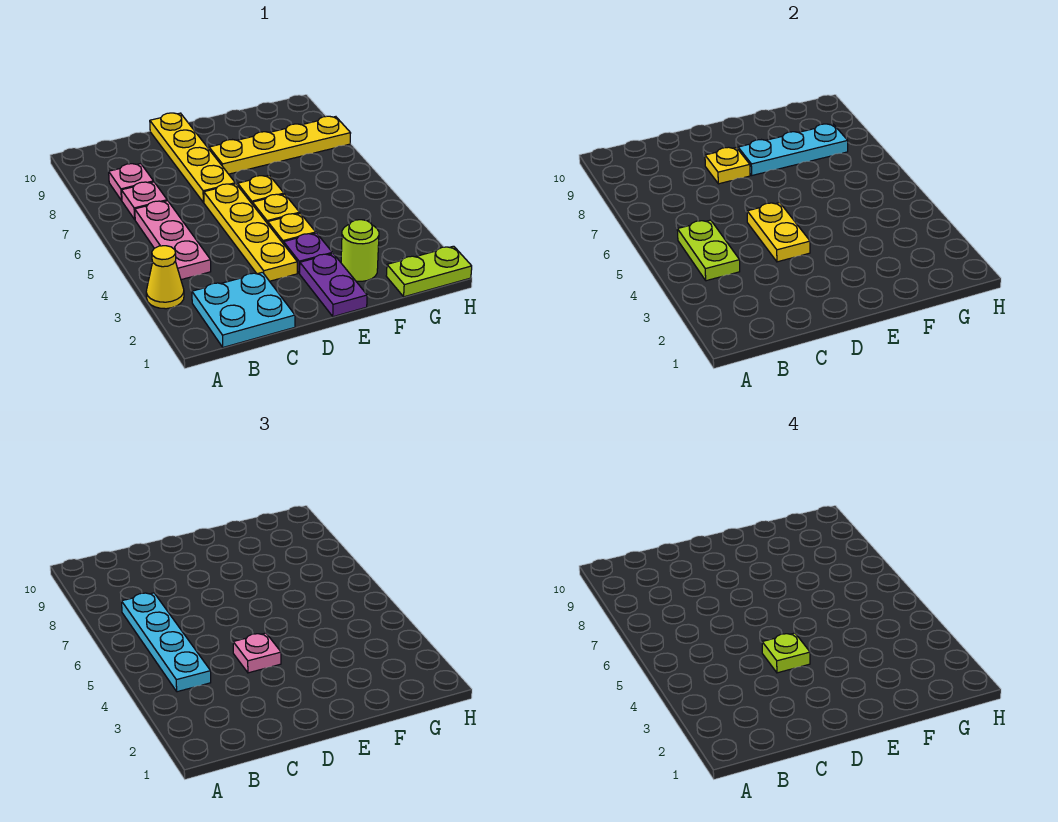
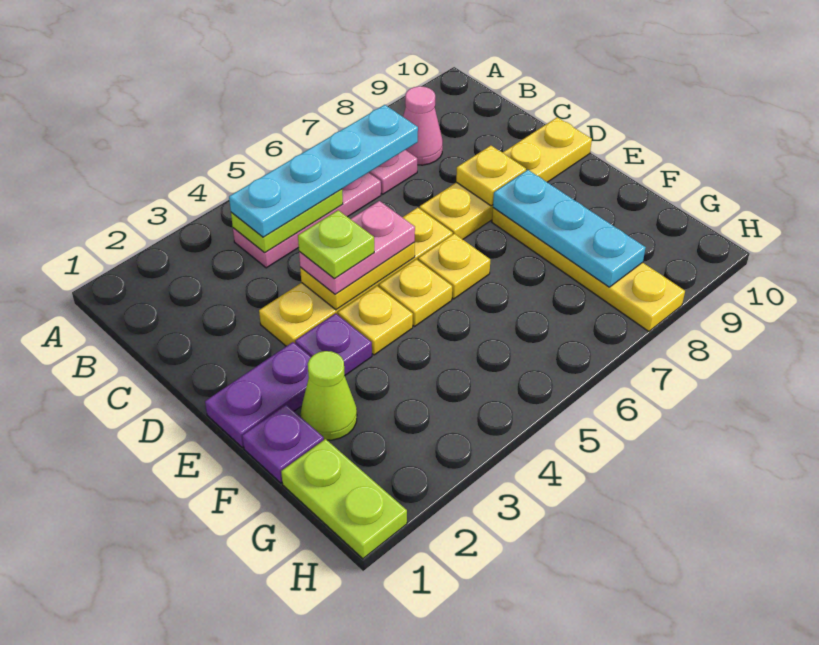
yellow 1x1 cone [146,246,184,309] -> none
cyan 2x2 plate [192,272,295,347] -> none
pink 1x1 plate [109,164,154,201] -> pink 1x1 cone [403,86,443,165]
pink 1x1 plate [233,633,281,673] -> pink 1x2 plate [299,201,415,294]
none -> purple 1x1 plate [242,405,324,483]
lime 1x1 round brick [341,220,379,281] -> lime 1x1 cone [301,351,357,440]

